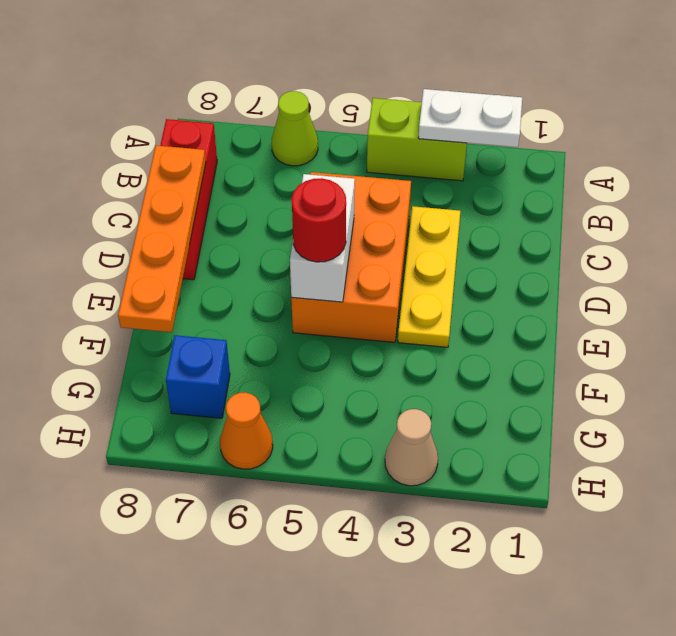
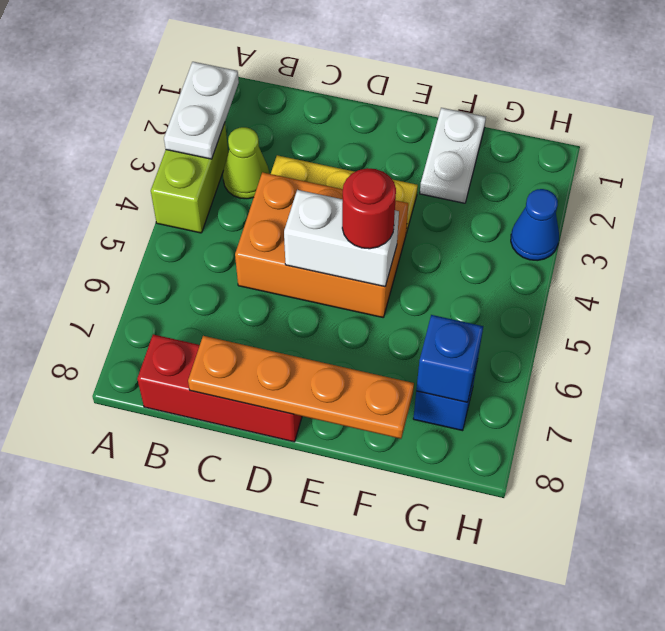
lime 1x1 cone [272,91,318,166] -> lime 1x1 cone moved to [223,127,269,199]
none -> white 1x2 plate [420,108,486,203]
none -> blue 1x1 brick [416,315,483,402]
tan 1x1 cone [385,409,438,486] -> blue 1x1 cone [511,189,559,261]
orange 1x1 cone [220,392,273,469] -> none

